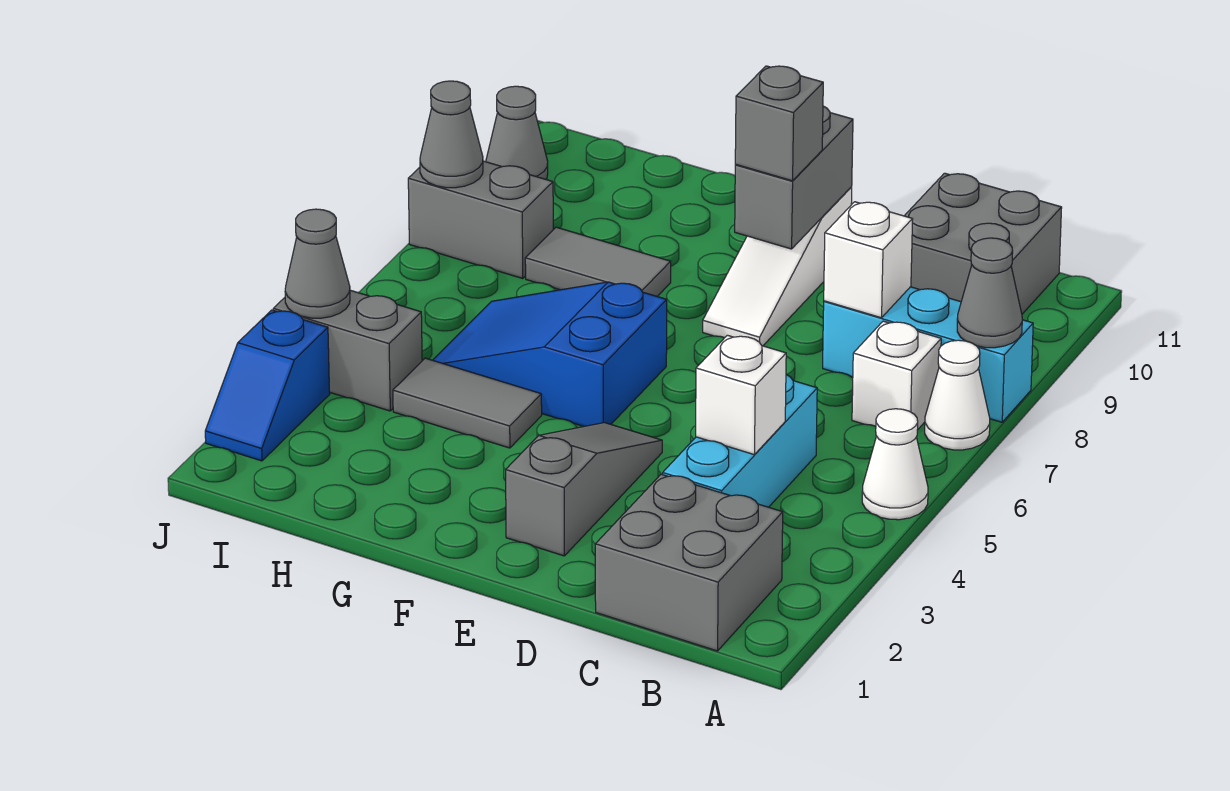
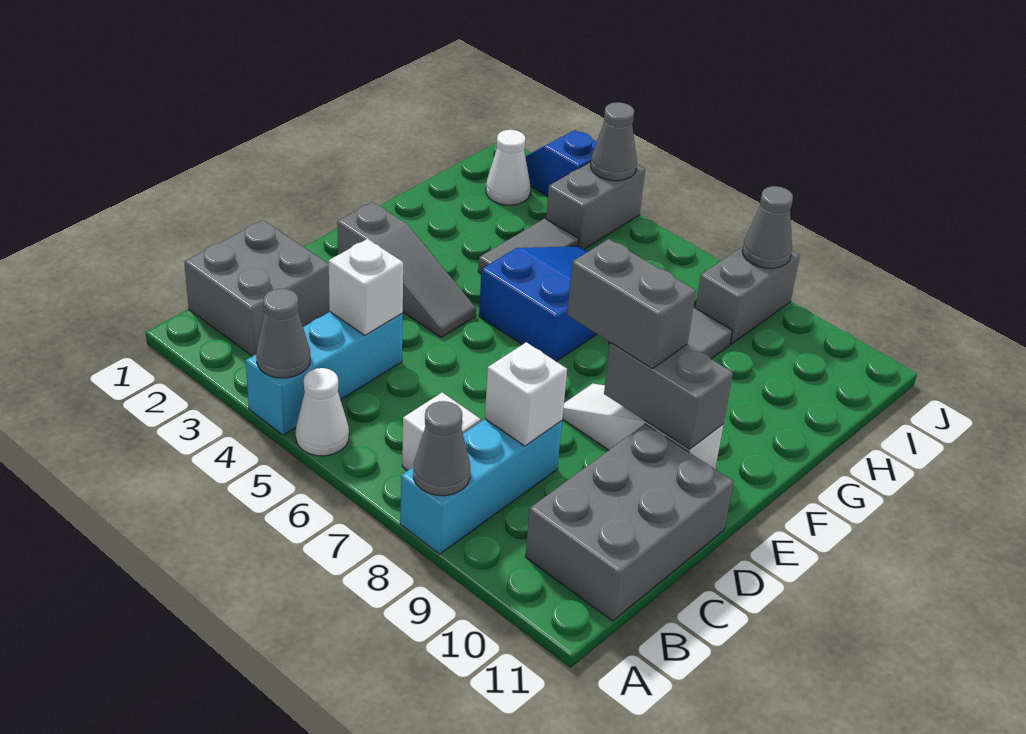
white 1x1 cone [925,340,990,450] -> white 1x1 cone moved to [486,130,530,205]
grey 2x2 brick [905,173,1062,314] -> grey 2x3 brick [526,424,733,621]
cyan 1x3 brick [663,375,817,507] -> cyan 1x3 brick turned to [246,312,403,435]
grey 1x1 brick [735,66,823,181] -> grey 1x2 brick [567,239,696,368]
grey 1x1 cone [486,86,548,179] -> grey 1x1 cone moved to [256,289,310,378]

